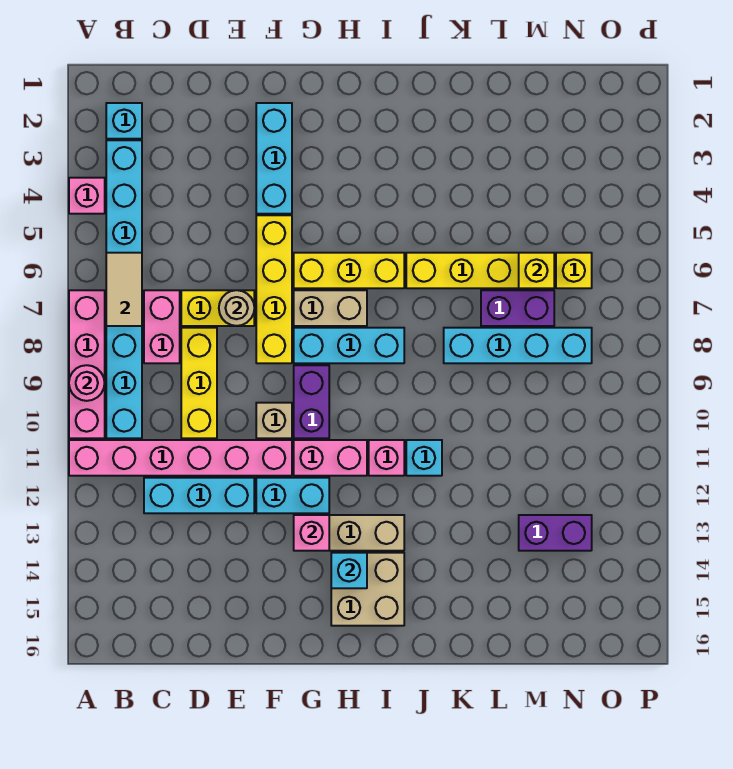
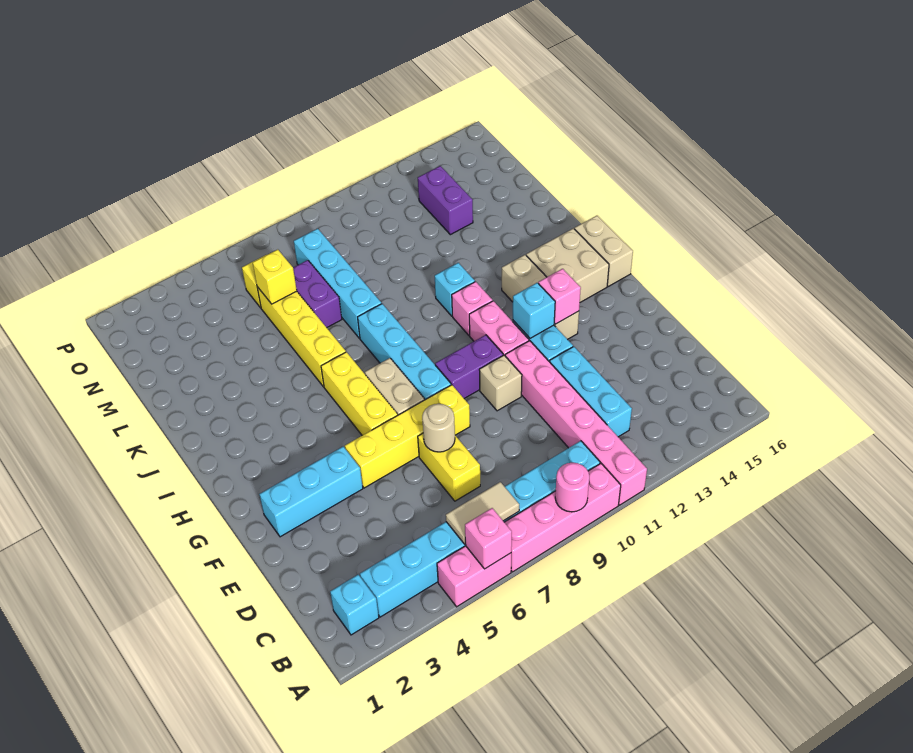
pink 1x1 brick [69,178,105,214] -> pink 1x1 brick moved to [465,508,512,569]
pink 1x2 brick [144,290,180,363] -> pink 1x2 brick moved to [437,546,511,607]
yellow 1x3 brick [181,328,217,438] -> none
cyan 1x3 brick [294,328,404,363] -> cyan 1x4 brick [358,304,451,400]
cyan 1x1 brick [331,553,367,588] -> cyan 1x1 brick moved to [513,283,555,338]
none -> tan 1x2 brick [574,216,633,286]

